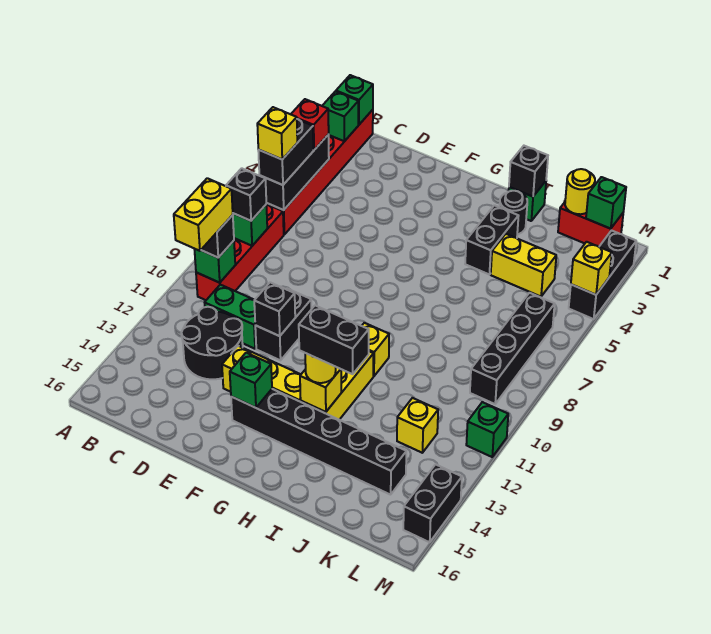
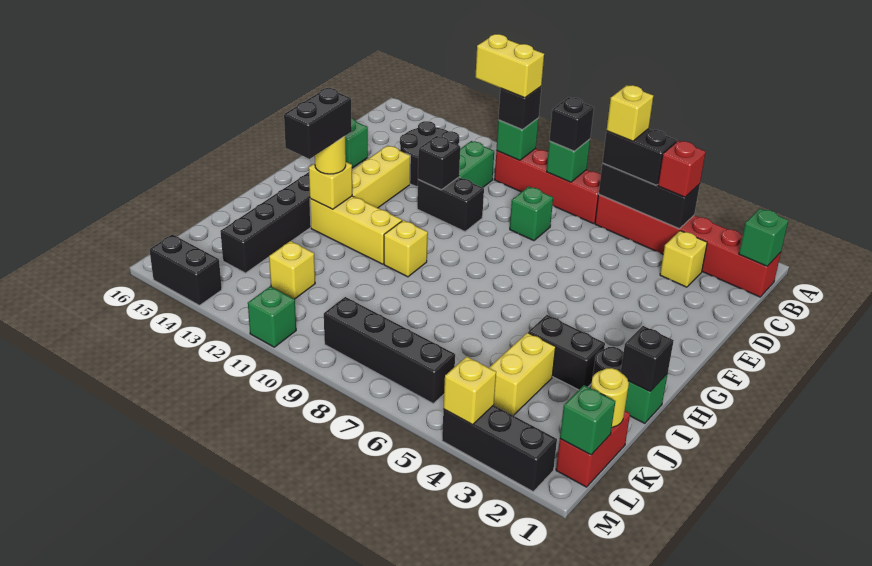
green 1x1 brick [322,91,358,141] -> green 1x1 brick moved to [510,186,553,241]
none -> yellow 1x1 brick [660,231,707,287]

